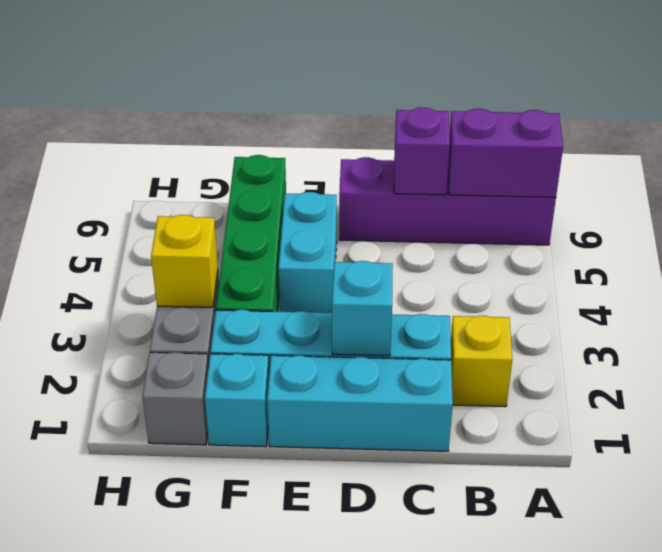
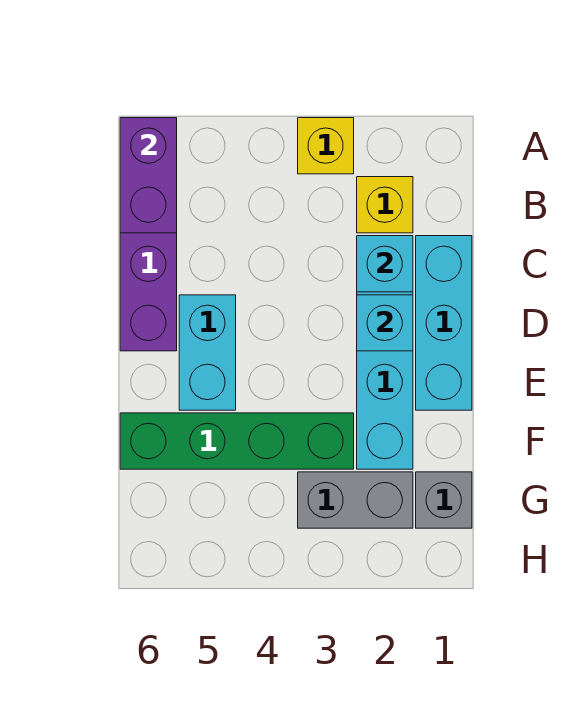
purple 1x1 brick [394,107,450,195] -> none
cyan 1x2 brick [278,192,337,313] -> cyan 1x2 brick turned to [179,295,236,410]
cyan 1x1 brick [205,354,269,447] -> cyan 1x1 brick moved to [357,236,413,292]
yellow 1x1 brick [151,215,218,307] -> yellow 1x1 brick moved to [298,118,354,174]

